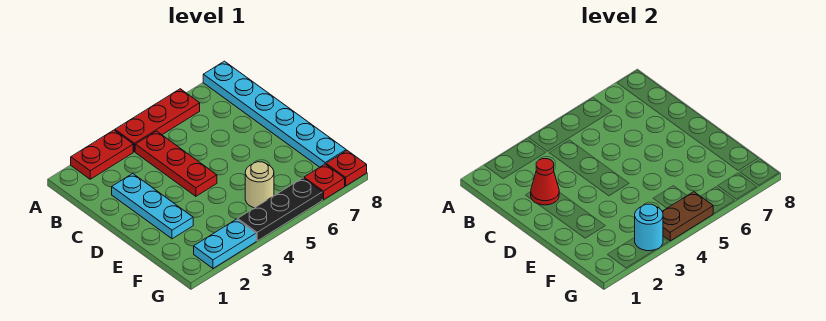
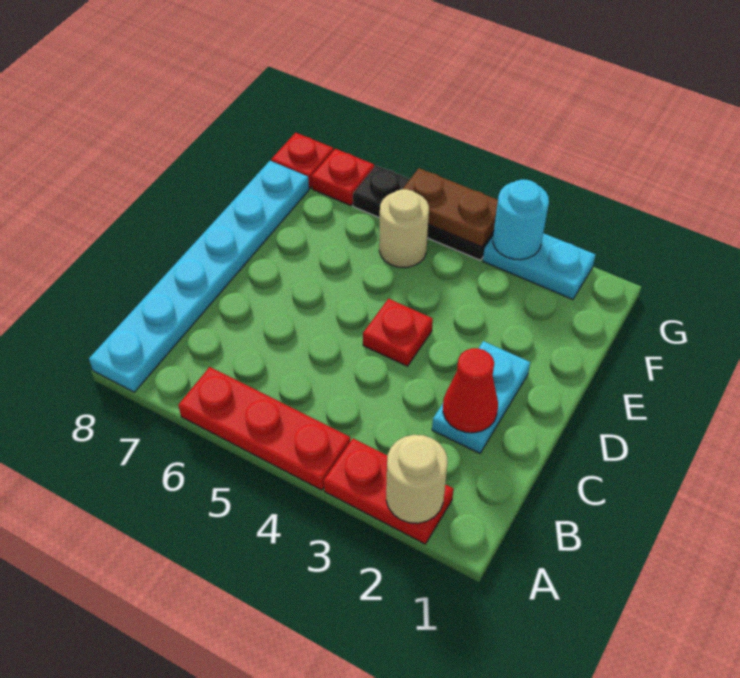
none -> tan 1x1 round brick [386,435,447,523]
red 1x3 plate [135,131,217,196] -> red 1x1 plate [363,299,433,366]
cyan 1x3 plate [112,174,193,239] -> cyan 1x2 plate [432,341,530,453]

